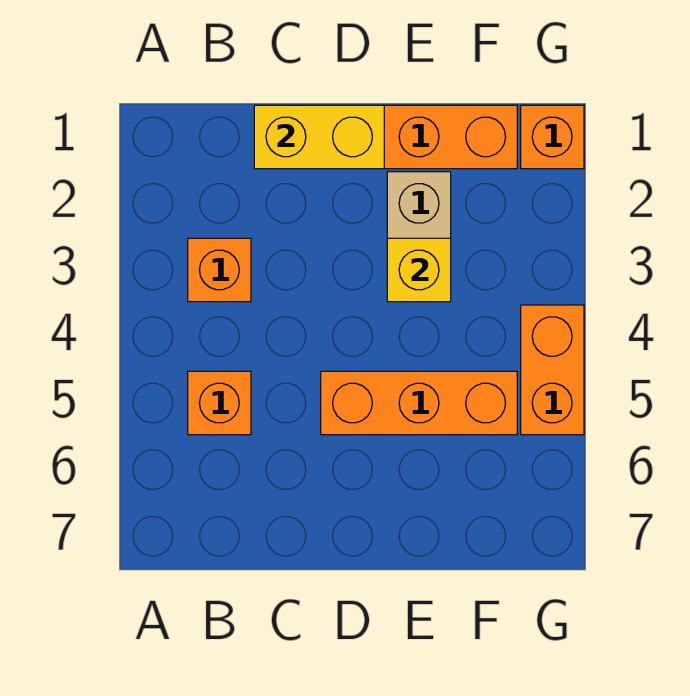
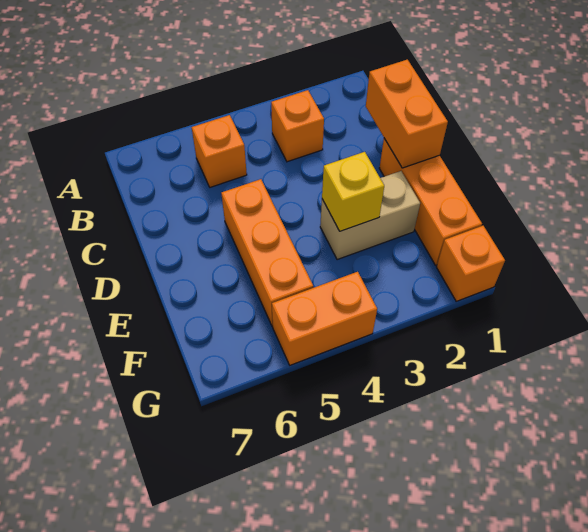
yellow 1x2 brick [254,105,384,169] -> orange 1x2 brick [366,60,448,168]

